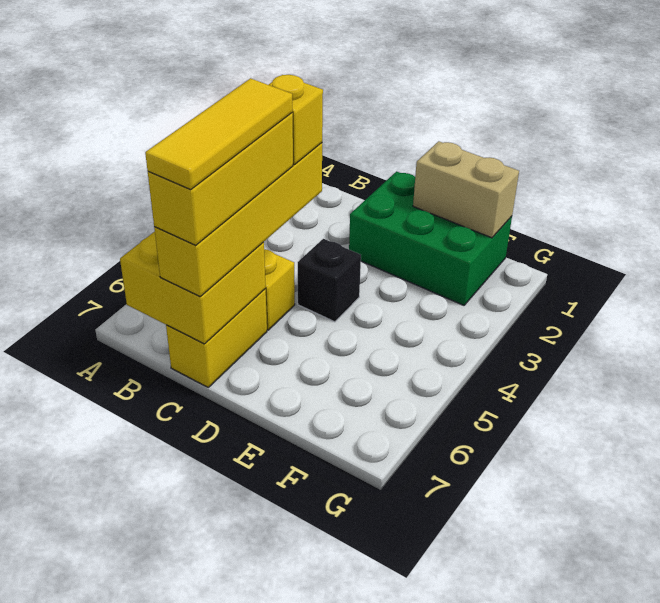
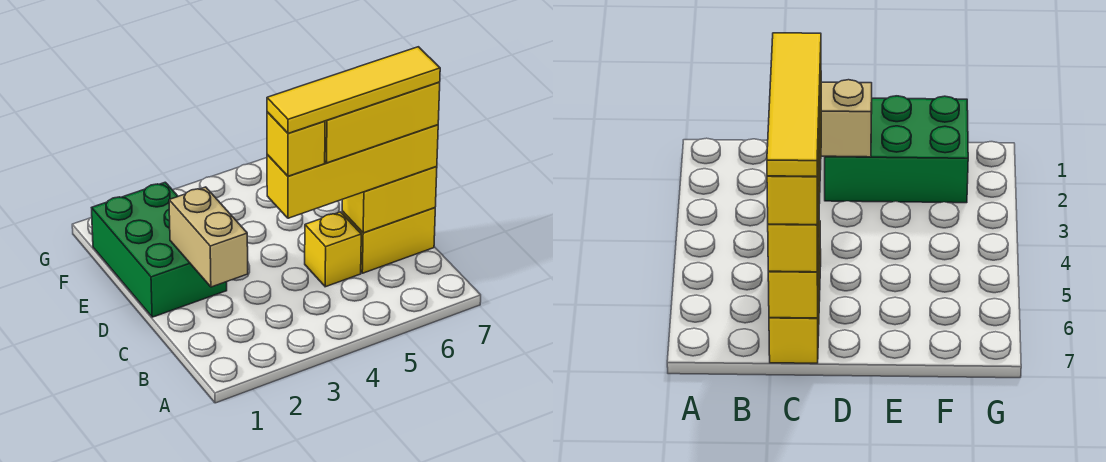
yellow 2x2 brick [120,232,266,344] -> yellow 1x2 brick [342,167,437,233]
yellow 1x3 tile [145,78,293,189] -> yellow 1x4 tile [267,47,440,133]
black 1x1 brick [298,239,361,322] -> none
tan 1x2 brick [413,141,519,238] -> tan 1x2 brick moved to [169,187,248,287]

